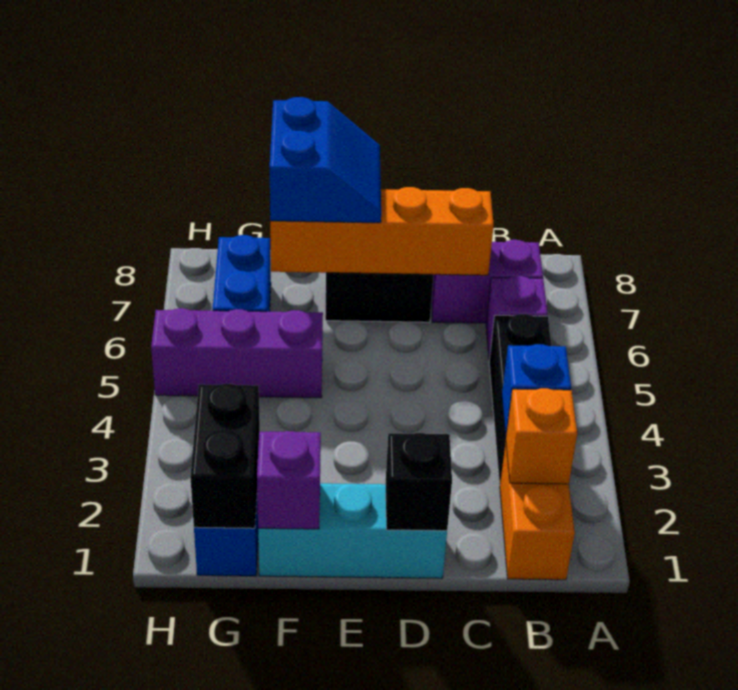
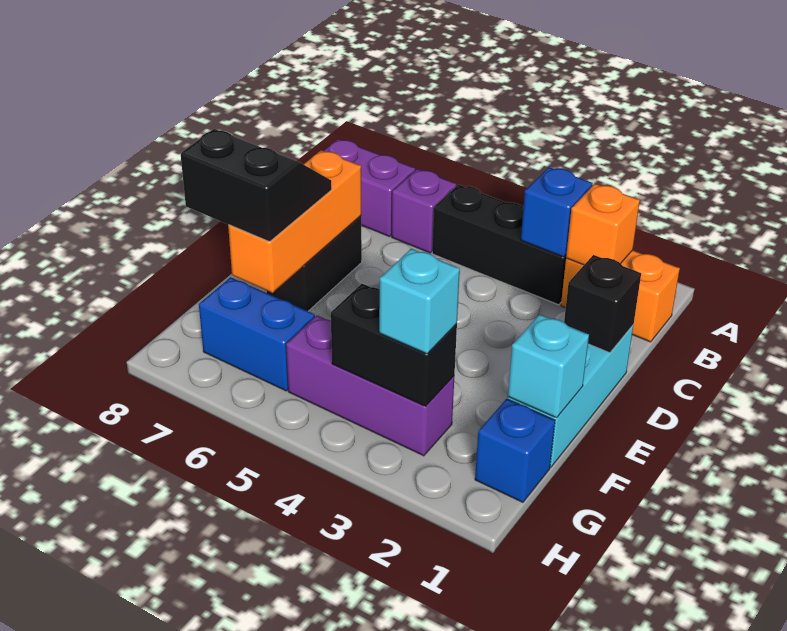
purple 1x2 brick [431,240,543,323] -> purple 1x2 brick turned to [324,139,415,237]
orange 1x4 brick [270,187,494,275] -> orange 1x3 brick [228,150,361,293]
blue 2x2 slope [270,97,381,223] -> black 2x2 slope [181,129,332,242]
purple 1x1 brick [257,431,321,529] -> cyan 1x1 brick [508,314,589,418]
purple 1x3 brick [151,308,323,398] -> purple 1x3 brick turned to [286,315,454,456]
black 1x2 brick [190,384,260,528] -> black 1x2 brick moved to [331,284,457,406]
none -> cyan 1x1 brick [379,249,460,354]

